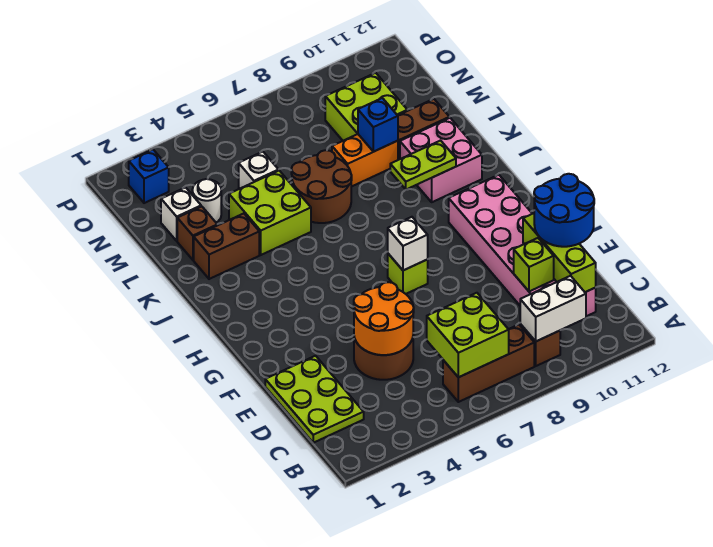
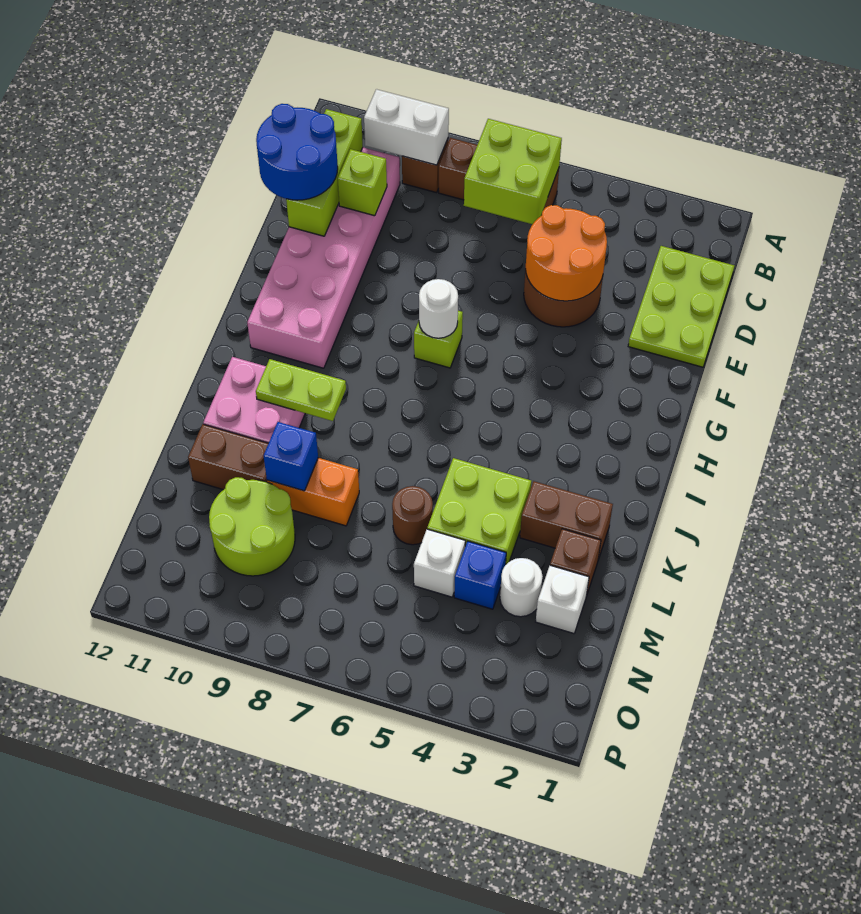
white 1x1 brick [388,217,428,270] -> white 1x1 round brick [419,279,458,338]
brown 2x2 round brick [291,150,352,223] -> brown 1x1 round brick [392,486,433,545]
lime 2x2 brick [325,73,407,141] -> lime 2x2 round brick [209,477,295,576]
blue 1x1 brick [129,150,169,203] -> blue 1x1 brick moved to [454,541,506,609]

